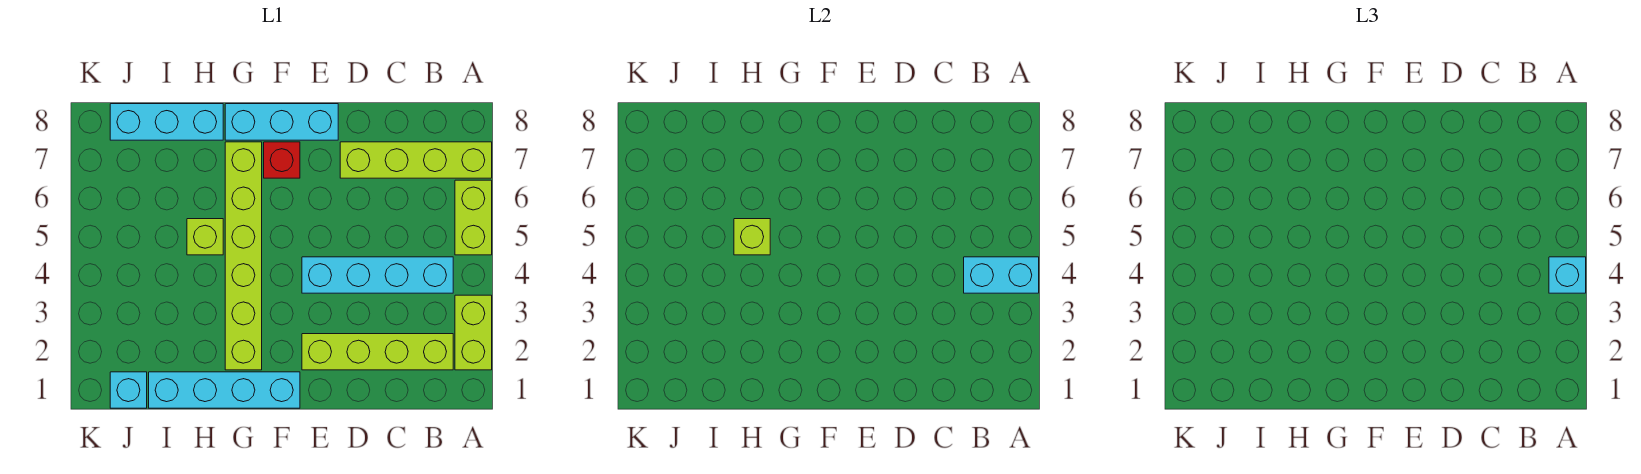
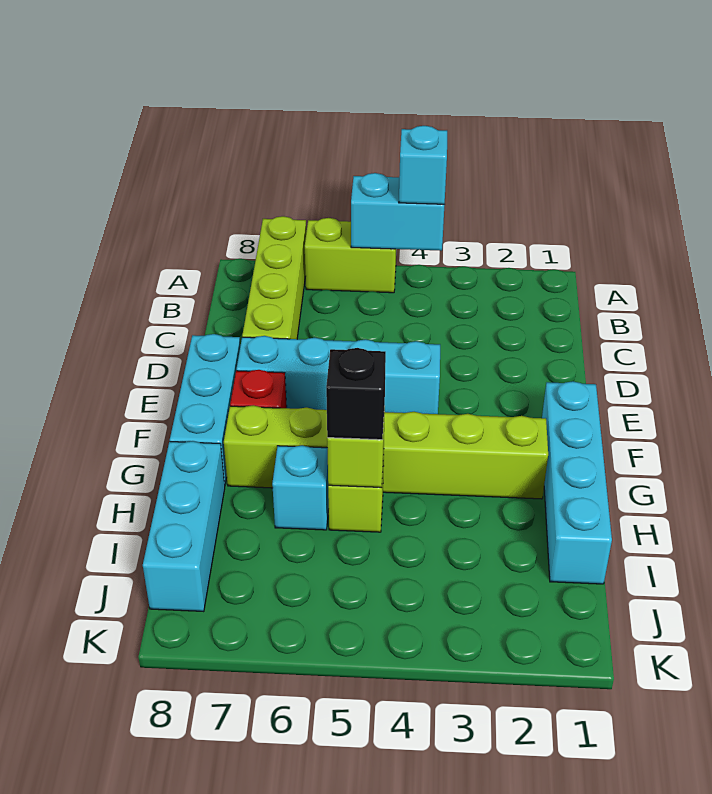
lime 1x2 brick [455,295,492,370] -> none
cyan 1x2 brick [964,257,1039,293] -> cyan 1x2 brick turned to [351,173,445,251]
lime 1x4 brick [302,334,453,370] -> none
cyan 1x4 brick [302,257,453,293] -> cyan 1x4 brick turned to [236,336,440,414]
none -> black 1x1 brick [326,348,386,440]
cyan 1x1 brick [110,372,147,408] -> cyan 1x1 brick moved to [272,445,329,530]

